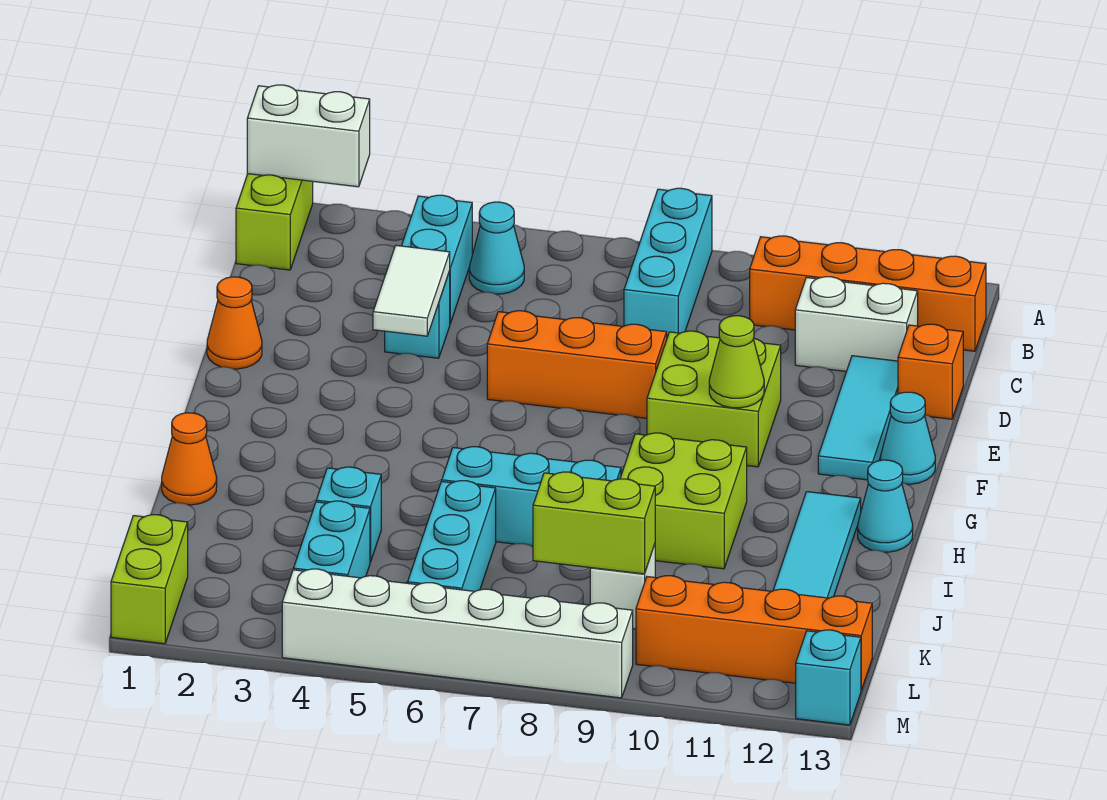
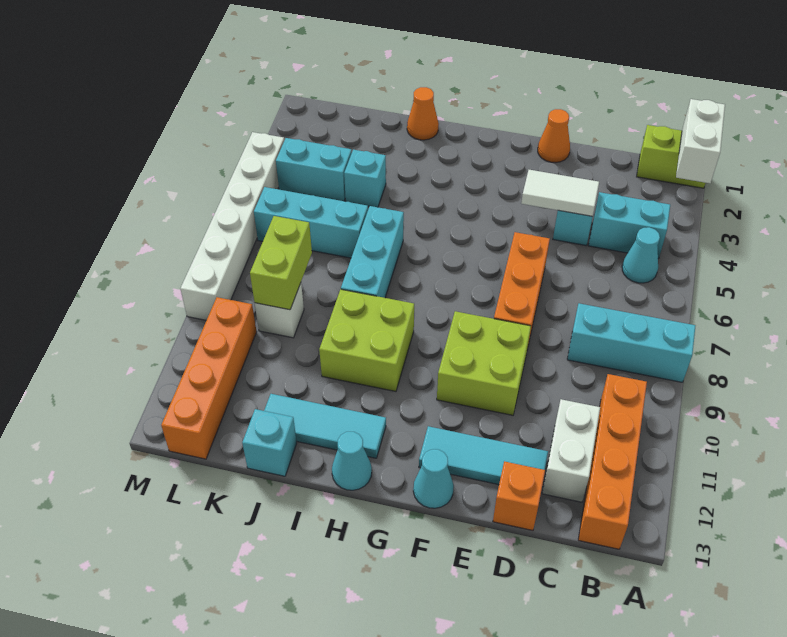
lime 1x1 cone [709,316,764,408] -> none
lime 1x2 brick [111,515,188,644] -> none
cyan 1x1 brick [796,630,861,725] -> cyan 1x1 brick moved to [242,409,297,476]

